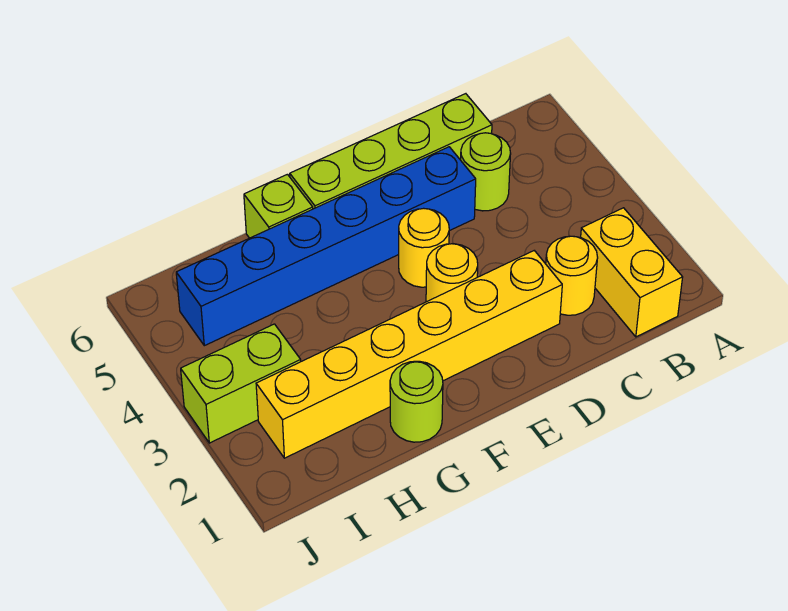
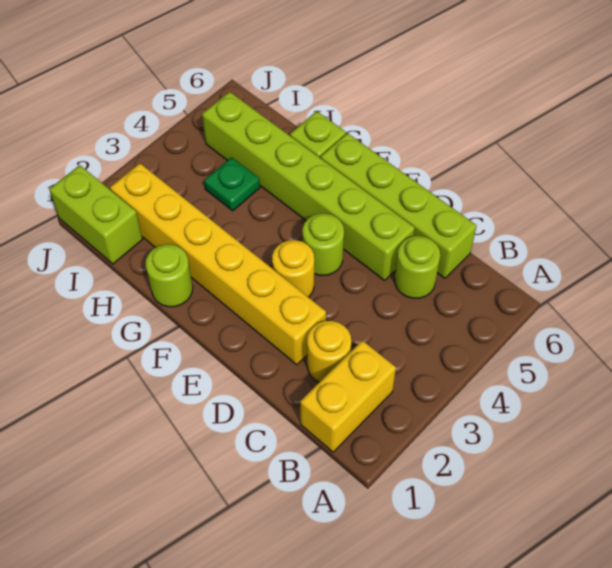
blue 1x6 brick [176,147,476,346] -> lime 1x6 brick [202,92,415,280]
yellow 1x1 round brick [399,208,449,287] -> lime 1x1 round brick [302,213,344,276]
none -> green 1x1 plate [204,157,260,211]
lime 1x2 brick [181,324,301,443] -> lime 1x2 brick moved to [49,165,143,264]

